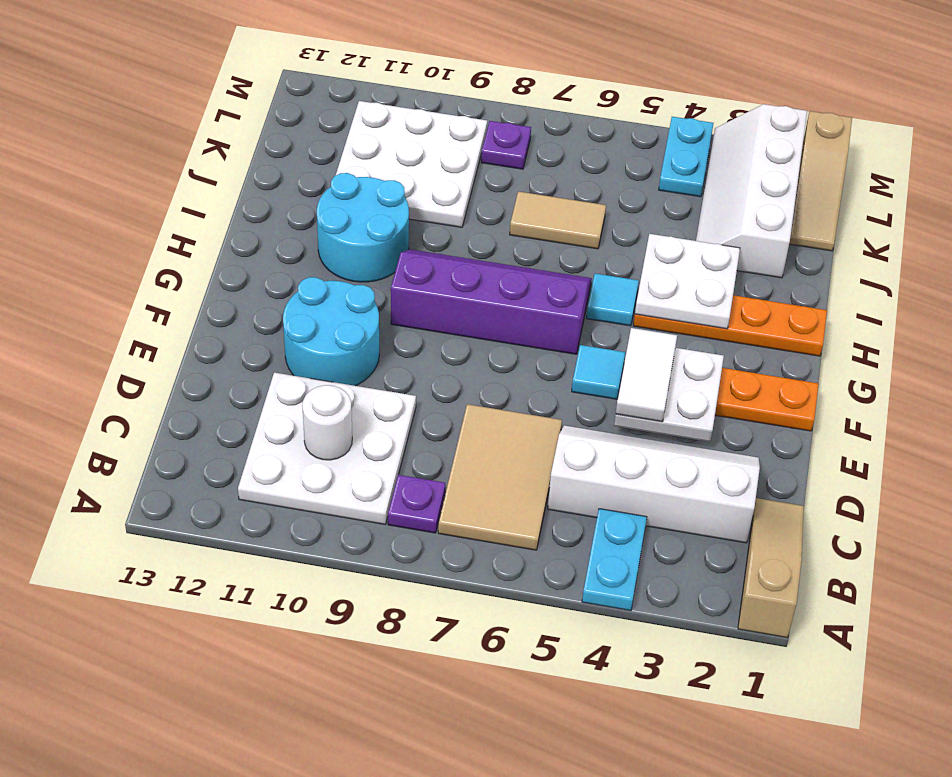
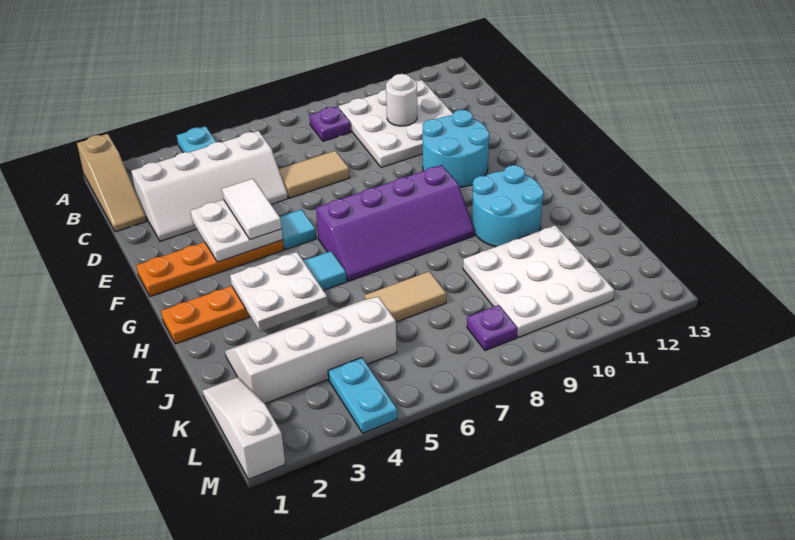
tan 2x3 tile [438,404,562,550] -> tan 1x2 tile [279,151,350,198]
white 2x4 slope [696,104,807,278] -> white 2x4 slope turned to [225,297,397,404]
tan 1x3 slope [789,111,852,251] -> white 1x3 slope [203,377,285,479]

